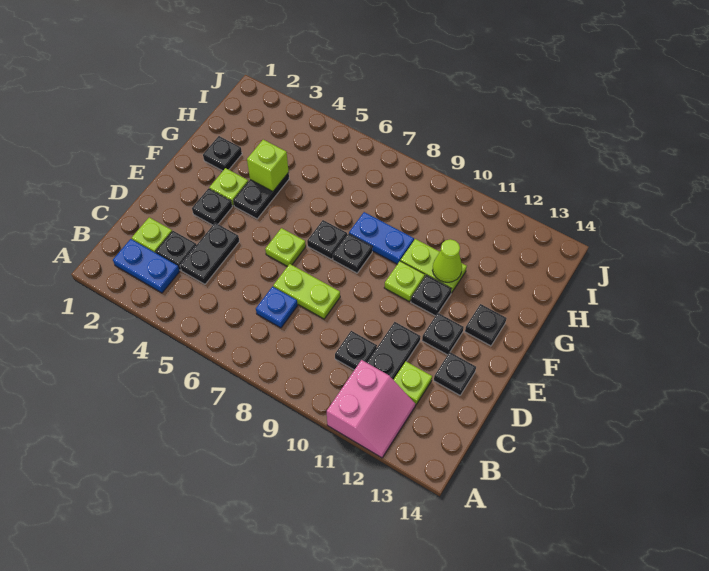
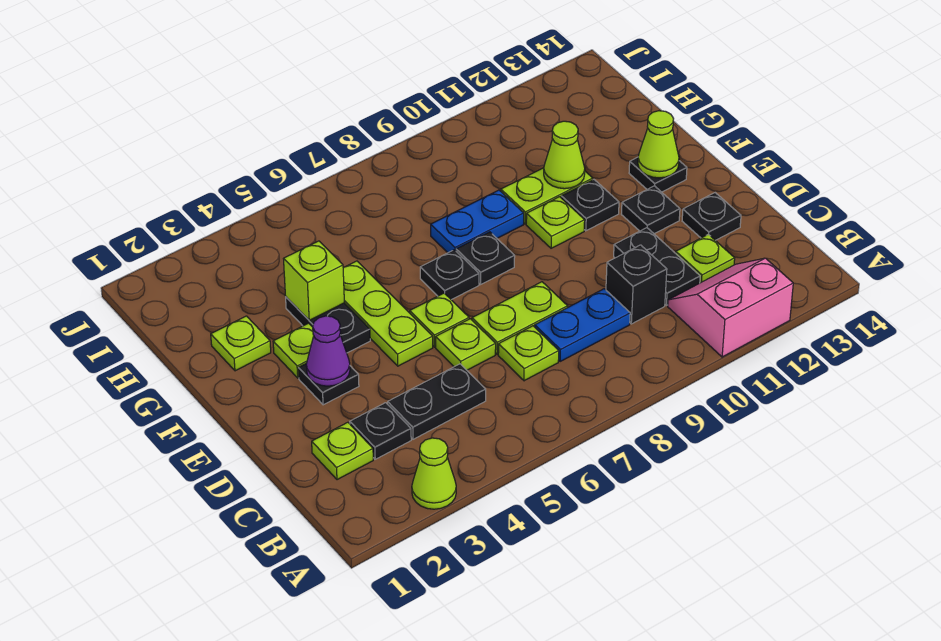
none -> lime 1x1 cone [412,438,456,509]
pink 2x2 slope [327,360,415,458] -> pink 2x2 slope turned to [668,258,793,357]
blue 1x2 plate [113,239,180,293] -> blue 1x2 plate moved to [535,289,630,362]
black 1x2 plate [180,223,239,284] -> black 1x2 plate turned to [388,364,486,439]
blue 1x1 plate [256,287,298,328] -> lime 1x1 plate [498,326,559,381]
black 1x1 plate [335,331,377,370] -> black 1x1 brick [606,245,667,324]
none -> lime 1x1 plate [436,319,496,370]
none -> purple 1x1 cone [306,316,350,386]
none -> lime 1x3 plate [343,261,433,366]
none -> lime 1x1 cone [638,111,679,178]
black 1x1 plate [203,136,242,171] -> lime 1x1 plate [211,316,271,371]

